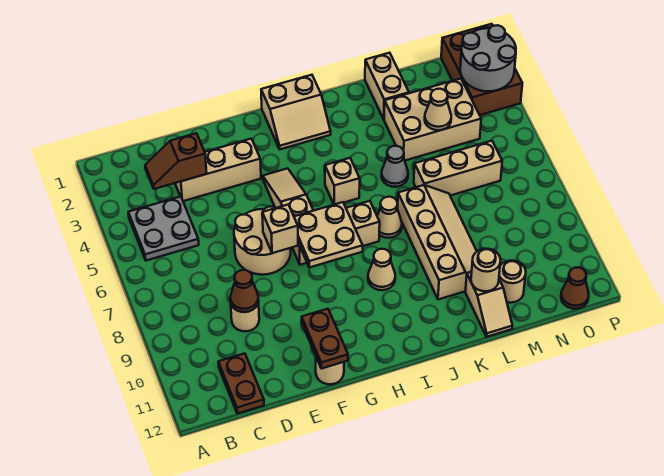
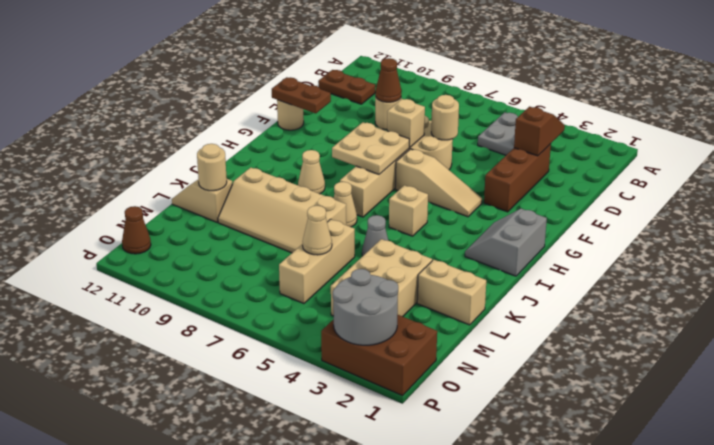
tan 1x3 brick [175,139,261,201] -> brown 1x3 brick [484,144,551,212]
tan 2x2 slope [261,75,331,149] -> grey 2x2 slope [465,209,547,276]
tan 1x1 cone [425,89,451,130] -> tan 1x1 cone moved to [303,206,332,255]
tan 1x1 round brick [499,260,526,303] -> tan 1x1 round brick moved to [431,95,459,140]

